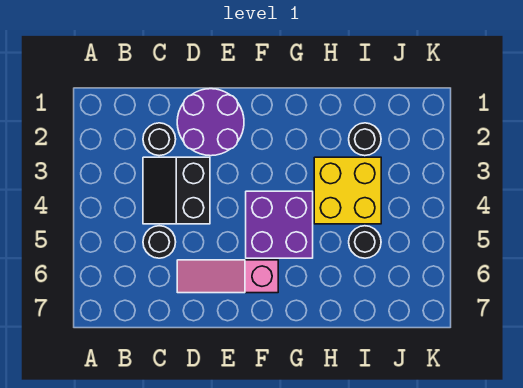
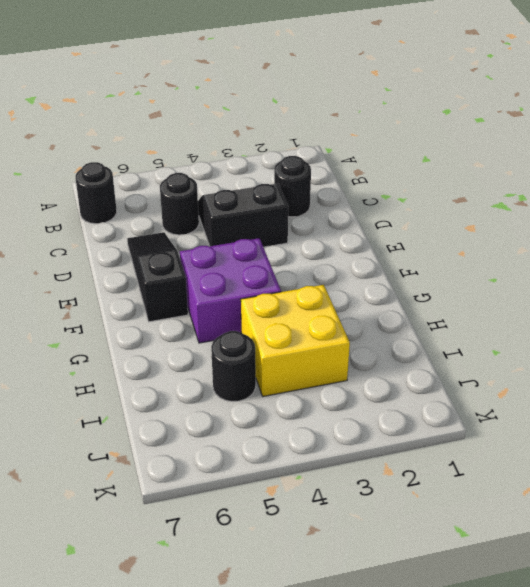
purple 2x2 round brick [177,89,244,156] -> none
pink 1x3 slope [177,260,278,293] -> black 1x3 slope [127,232,188,322]
black 1x1 round brick [349,123,381,156] -> black 1x1 round brick moved to [76,162,117,224]

